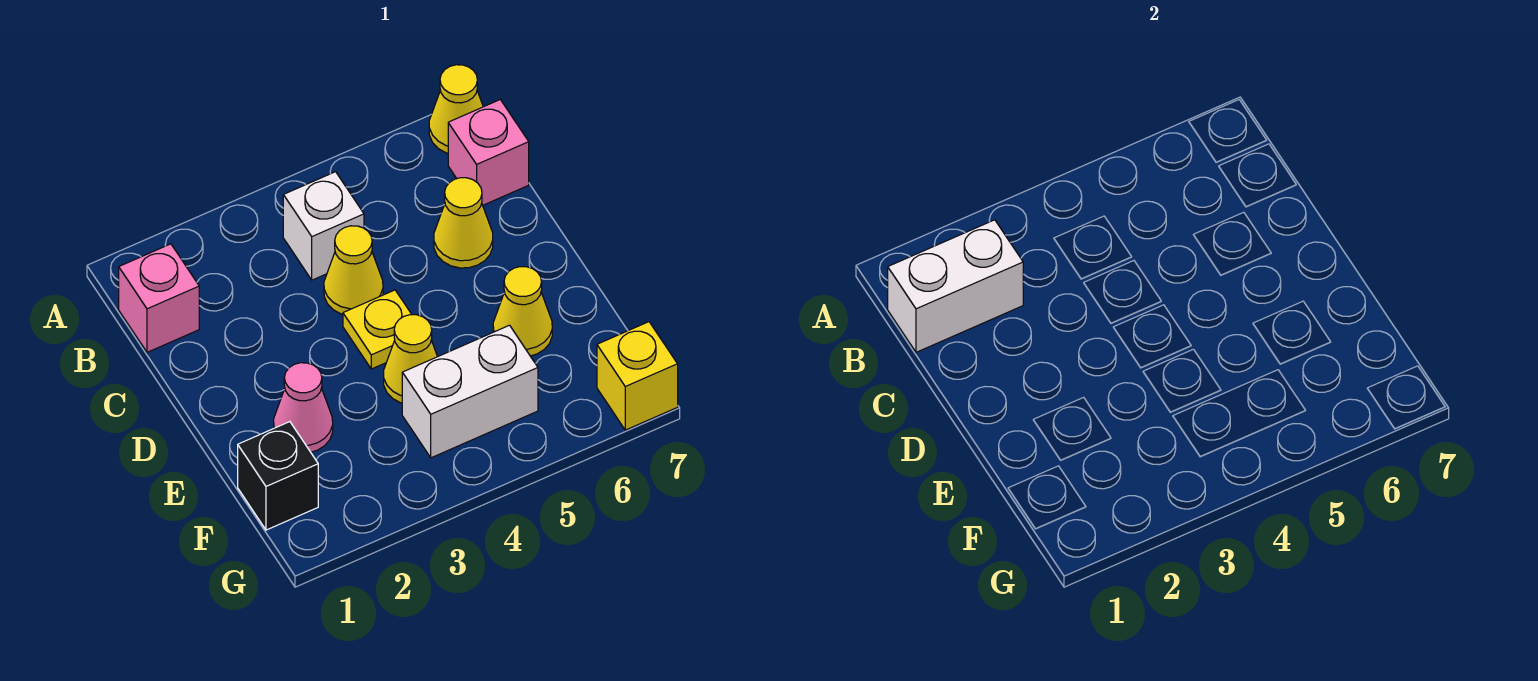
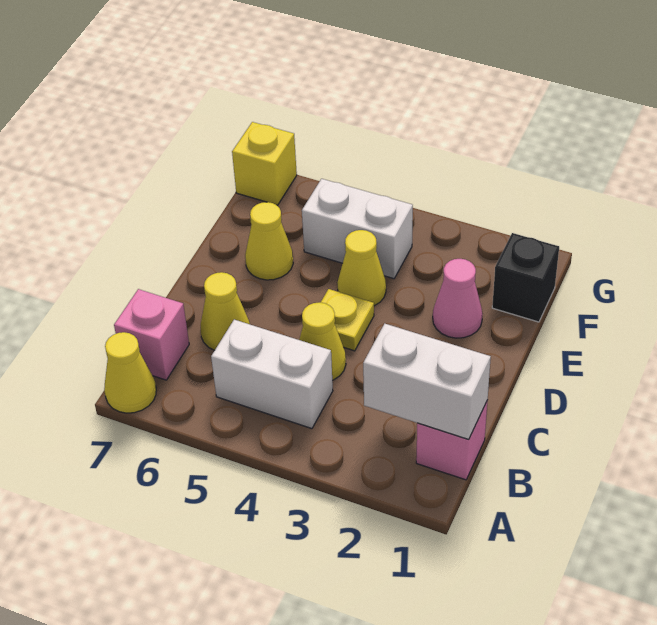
white 1x1 brick [283,172,364,280] -> white 1x2 brick [211,320,333,429]

